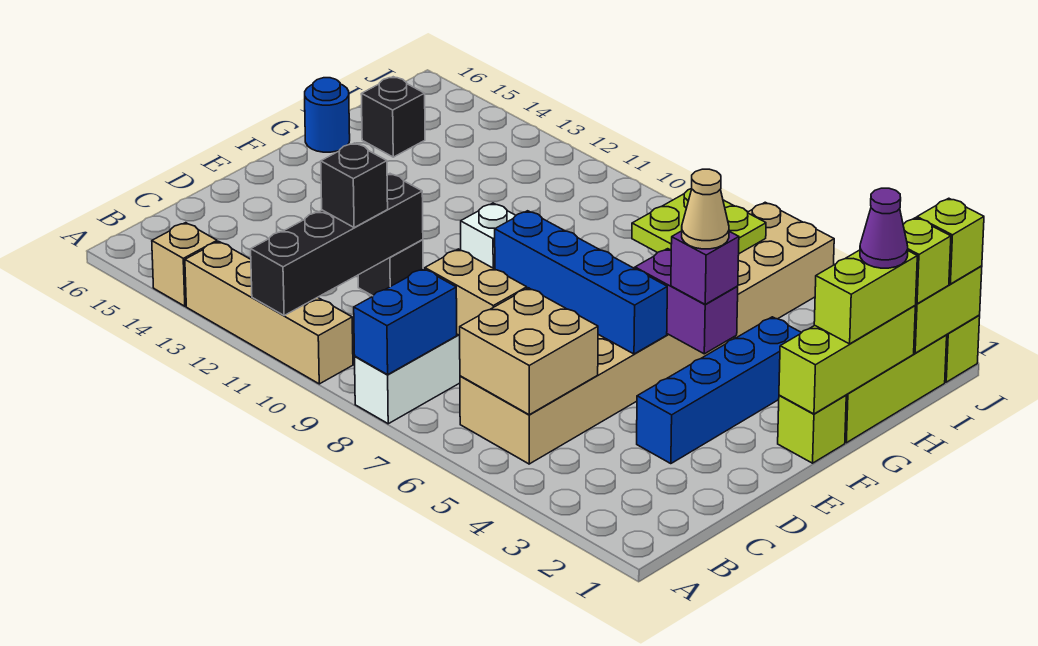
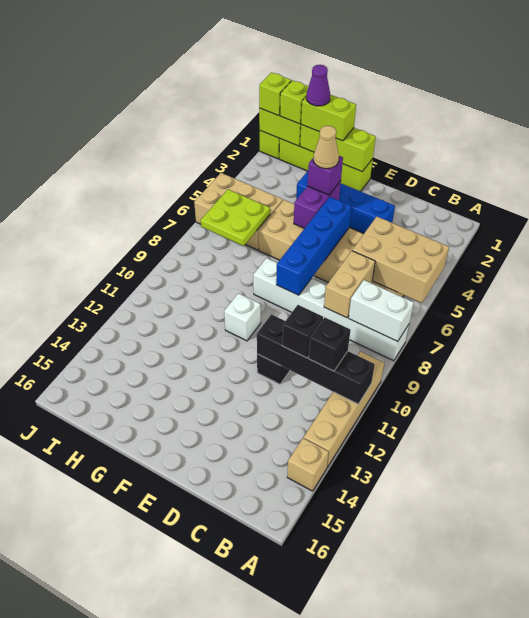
blue 1x2 brick [354,269,457,375] -> white 1x2 brick [349,280,414,342]
tan 2x2 brick [460,288,598,415] -> tan 2x3 brick [352,217,449,303]
blue 1x1 round brick [305,78,350,152] -> none
black 1x1 brick [361,77,425,157] -> black 1x1 brick moved to [309,317,351,371]

